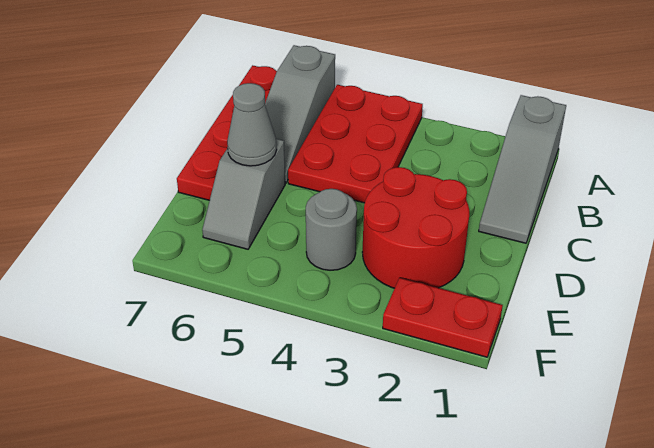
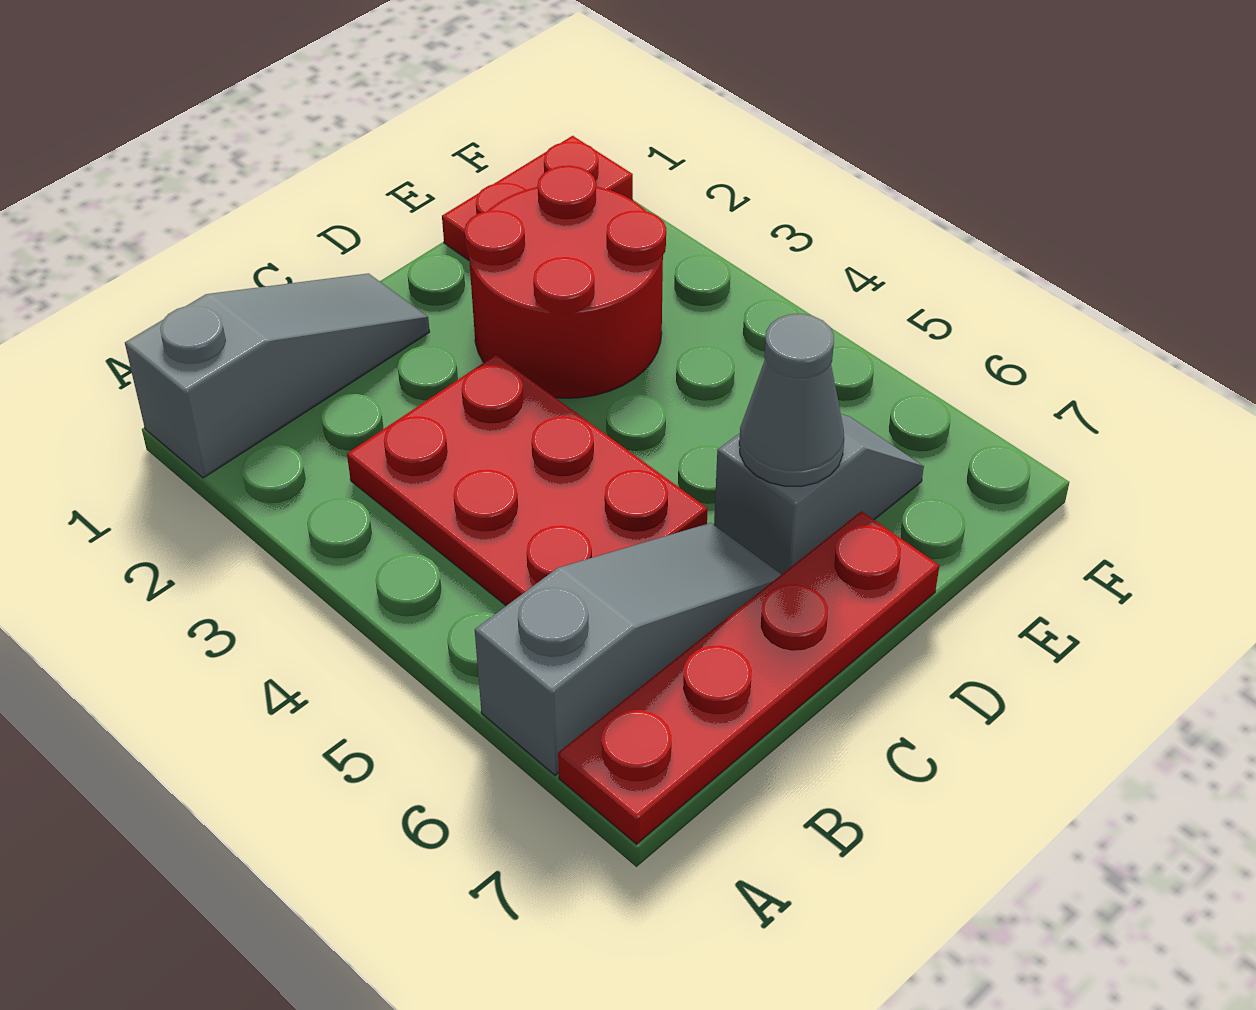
red 2x3 plate [288,85,423,203] -> red 2x3 plate turned to [347,355,708,606]
grey 1x1 round brick [306,189,357,270] -> none
red 1x2 plate [383,278,503,357] -> red 1x2 plate turned to [442,136,633,260]

